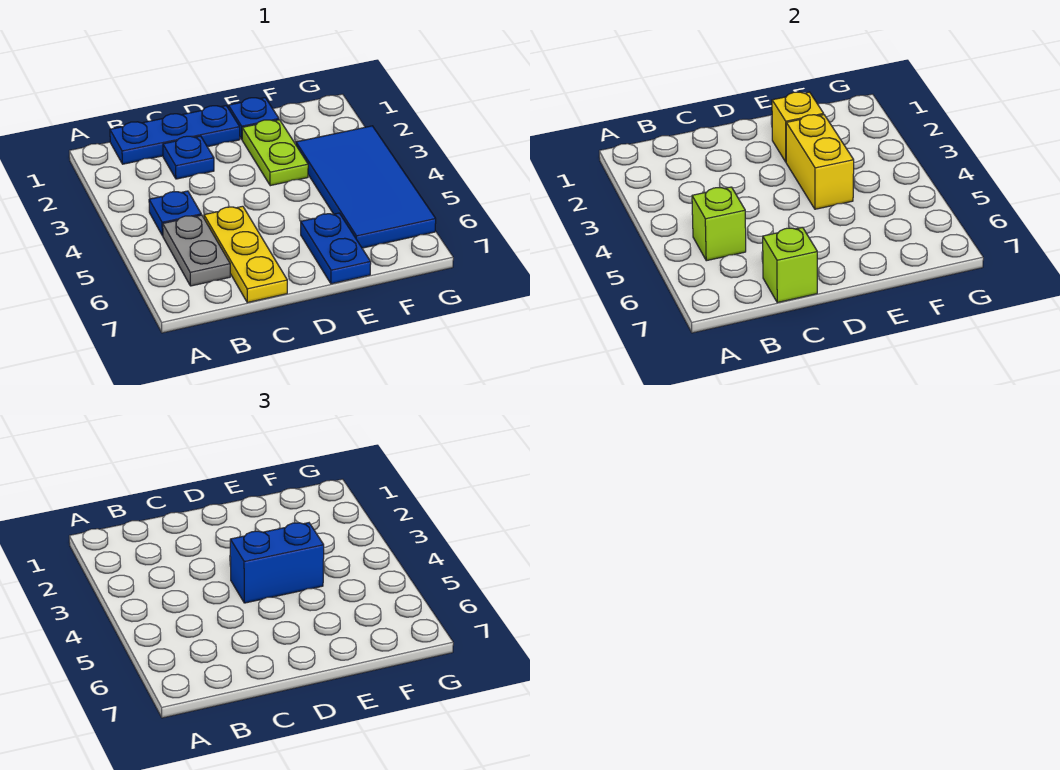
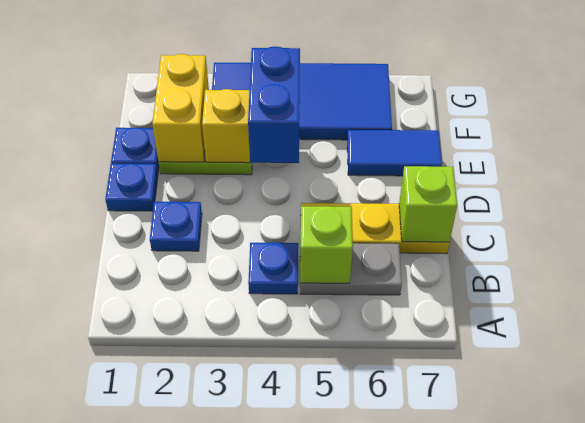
blue 1x3 plate [110,106,240,164] -> blue 1x1 plate [105,163,158,211]
yellow 1x1 brick [772,92,824,162] -> yellow 1x2 brick [152,54,209,162]
blue 1x2 plate [301,213,371,284] -> blue 1x2 tile [347,130,442,176]

